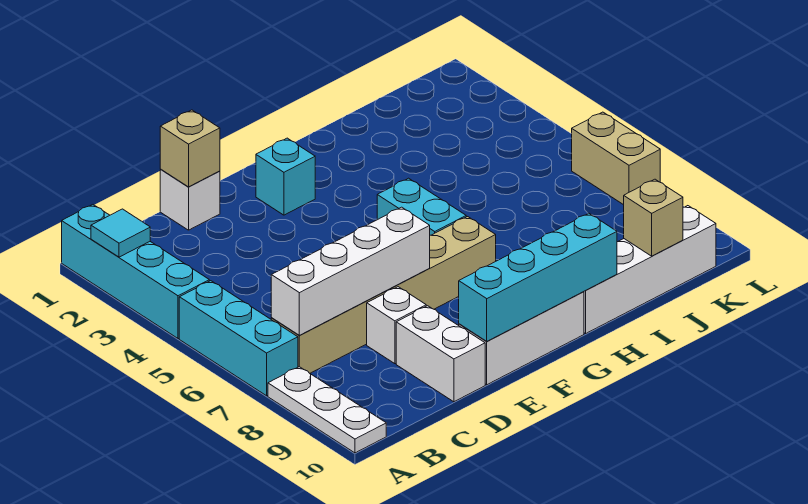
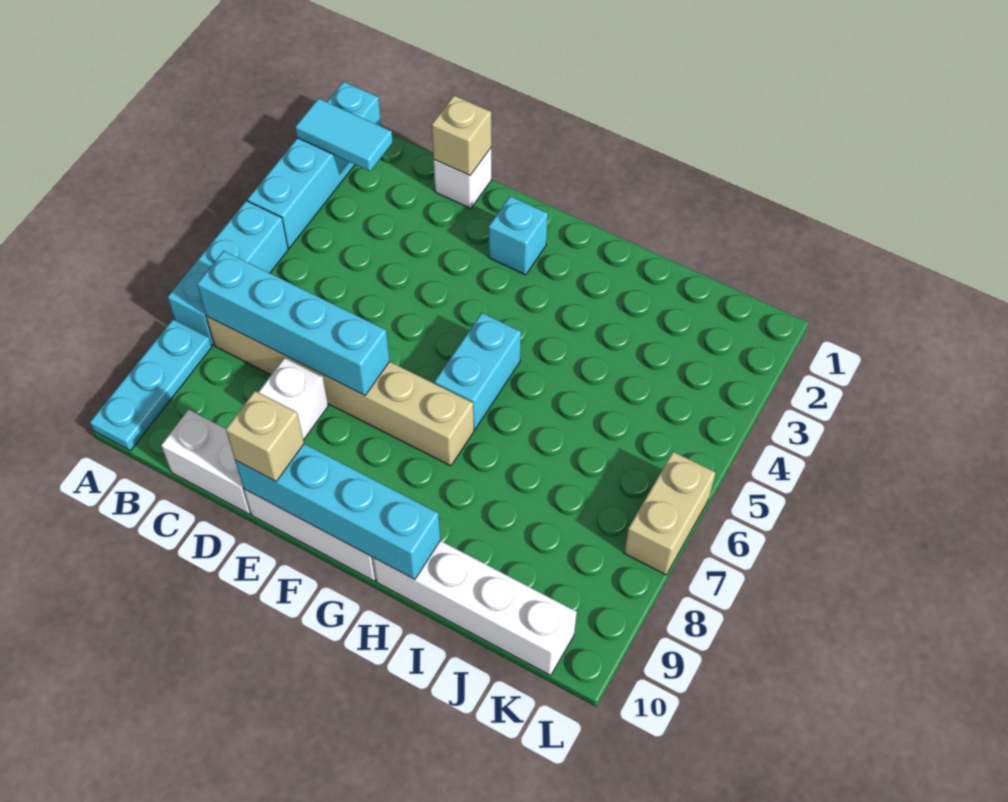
cyan 1x1 tile [91,209,150,257] -> cyan 1x2 tile [295,99,393,171]
white 1x3 plate [268,367,386,453] -> cyan 1x3 plate [90,320,212,450]
white 1x4 brick [271,207,430,335] -> cyan 1x4 brick [197,251,390,395]
white 1x2 brick [396,306,485,402] -> white 1x2 brick turned to [161,410,251,514]
tan 1x1 brick [624,179,683,256] -> tan 1x1 brick moved to [226,391,304,482]

